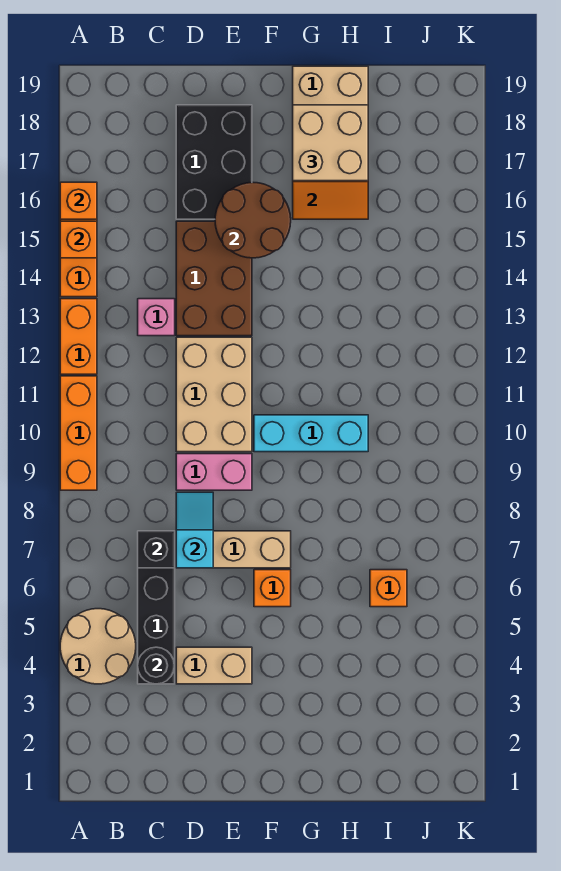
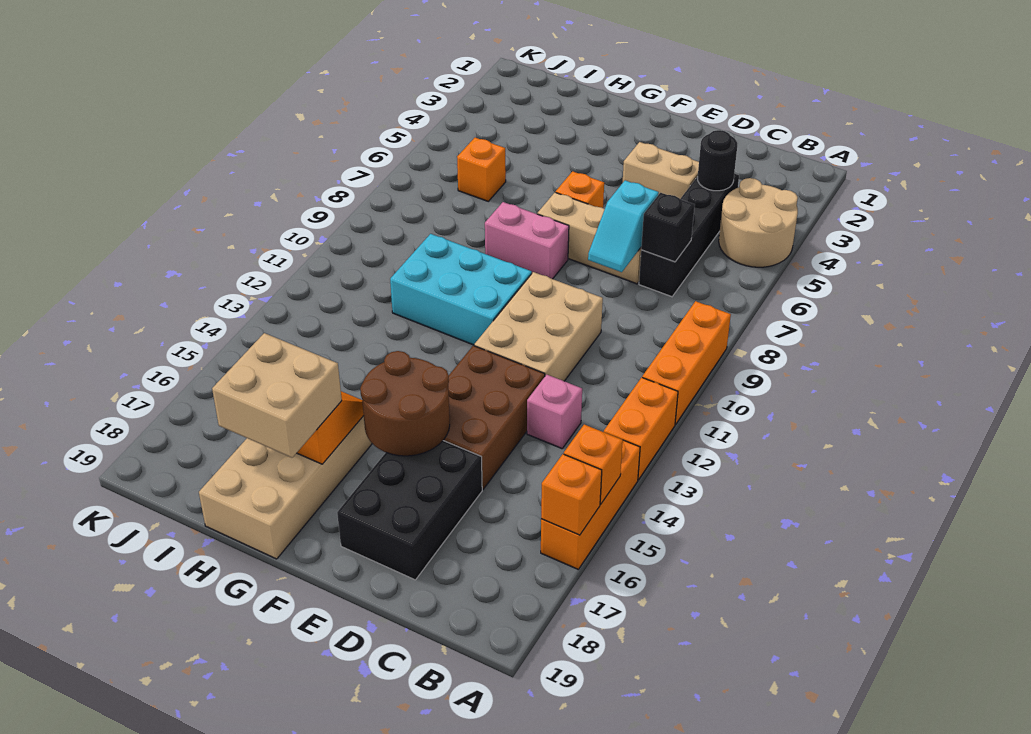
pink 1x2 brick [176,454,252,490] -> pink 1x2 brick moved to [485,202,569,279]
cyan 1x3 brick [254,415,368,452] -> cyan 2x3 brick [390,234,532,345]

